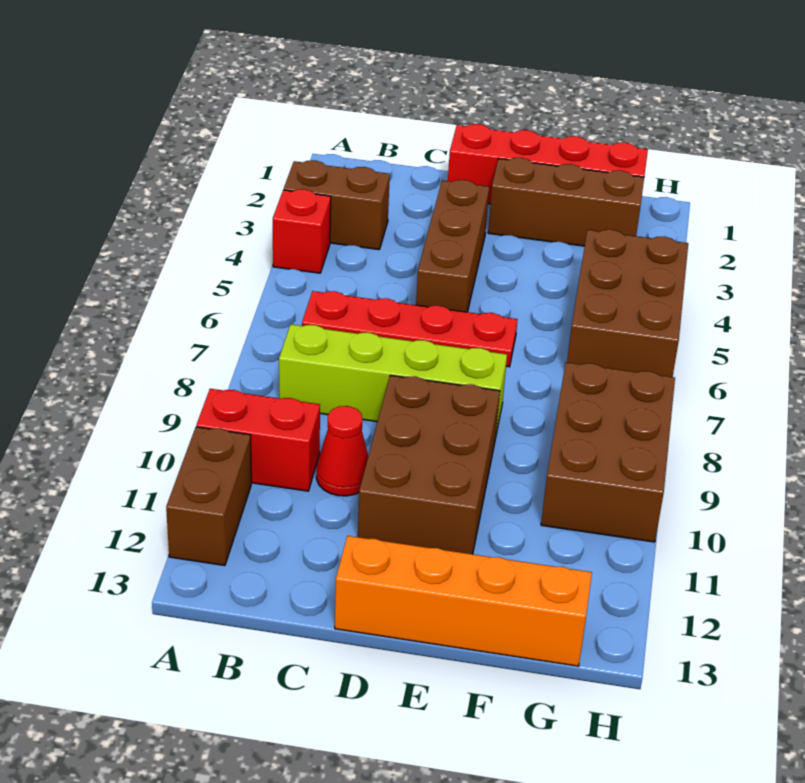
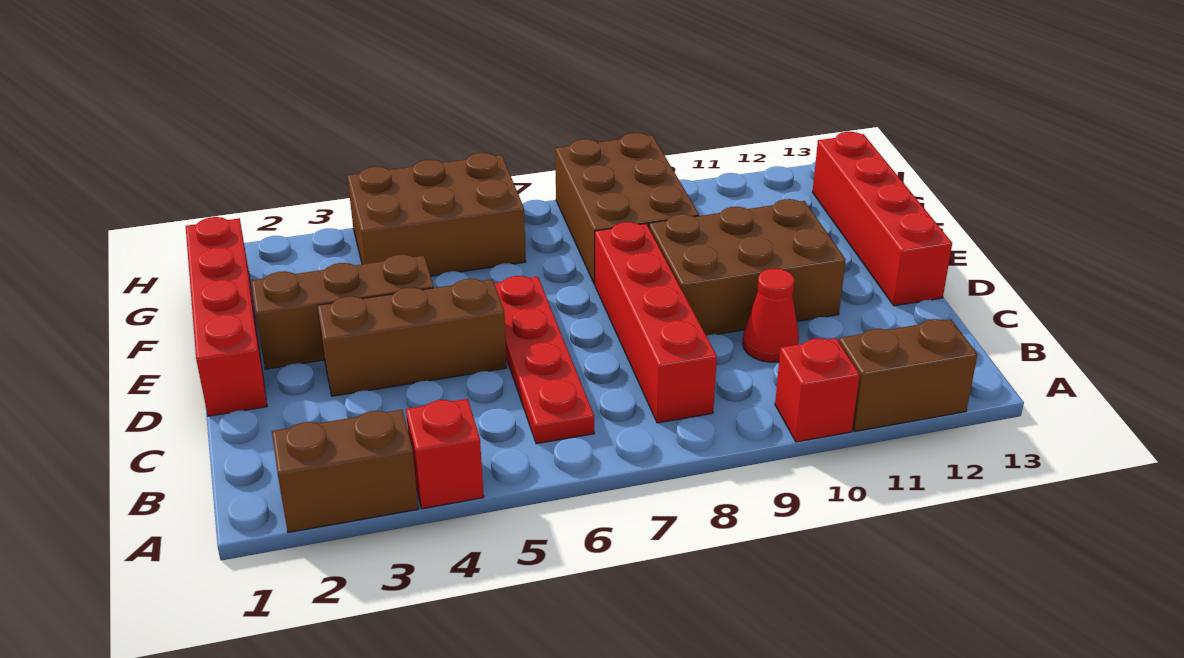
brown 1x2 brick [284,160,390,250] -> brown 1x2 brick turned to [272,410,418,532]
red 1x2 brick [196,389,320,491] -> red 1x1 brick [775,338,860,442]
lime 1x4 brick [279,324,507,434] -> red 1x4 brick [595,222,717,423]
orange 1x4 brick [335,536,592,666] -> red 1x4 brick [812,132,952,306]
brown 1x3 brick [488,158,644,246] -> brown 1x3 brick turned to [251,254,434,369]
brown 2x3 brick [541,362,675,542] -> brown 2x3 brick turned to [555,133,699,284]

